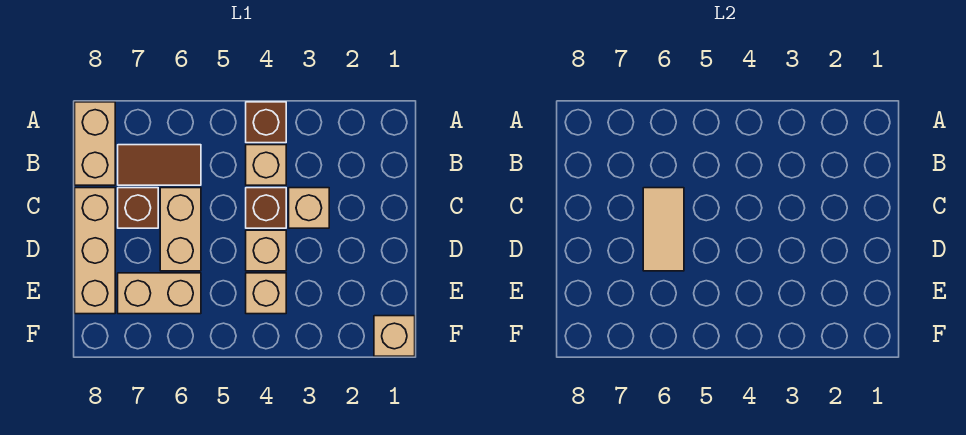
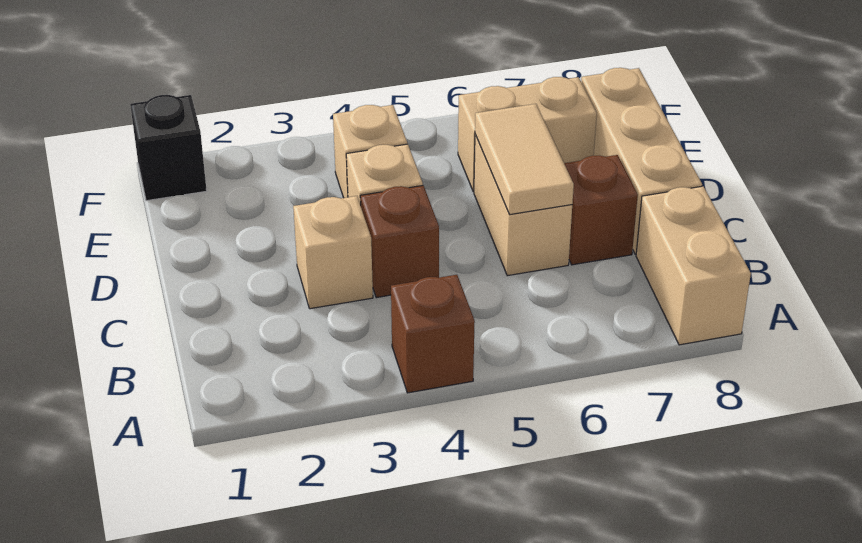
tan 1x1 brick [246,145,286,185] -> none
brown 1x2 tile [118,145,201,185] -> none
tan 1x1 brick [374,316,415,356] -> black 1x1 brick [130,95,207,201]

